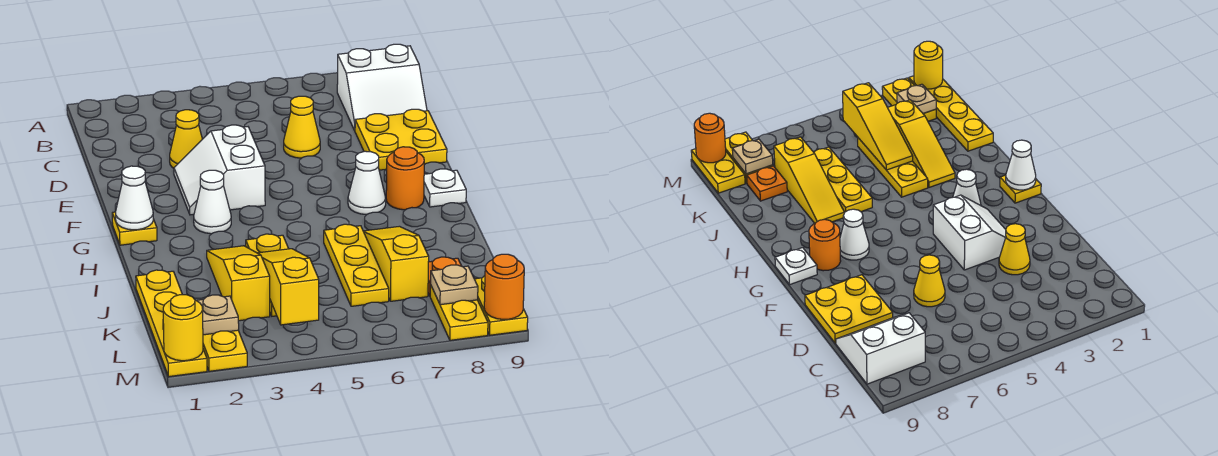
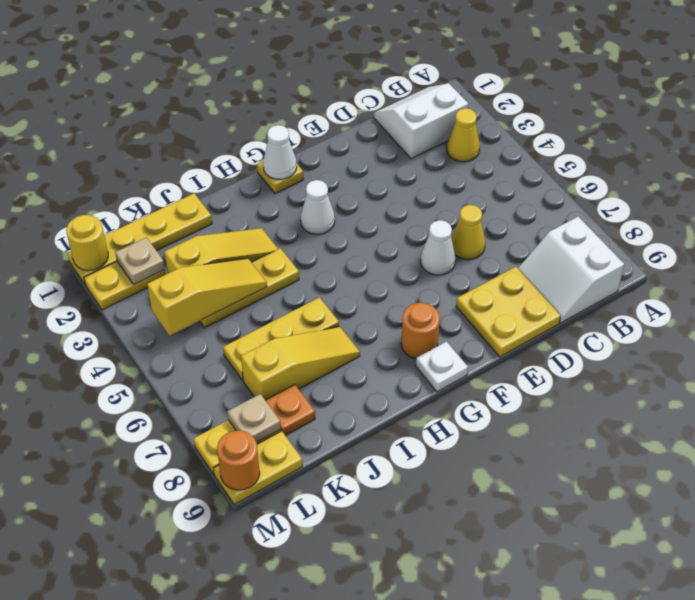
yellow 1x1 cone [170,110,202,168] -> yellow 1x1 cone moved to [447,108,480,162]
white 2x2 slope [174,125,265,215] -> white 2x2 slope moved to [374,83,469,159]
white 1x1 cone [348,151,386,214] -> white 1x1 cone moved to [421,220,456,275]

